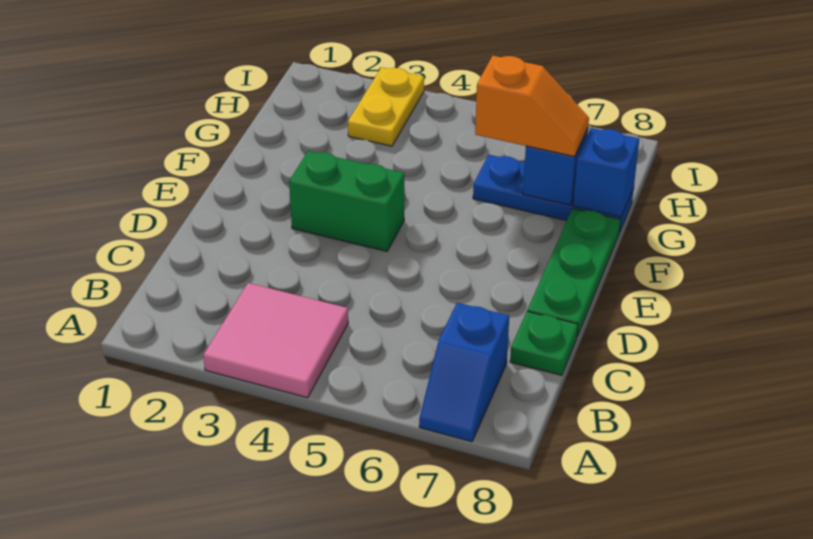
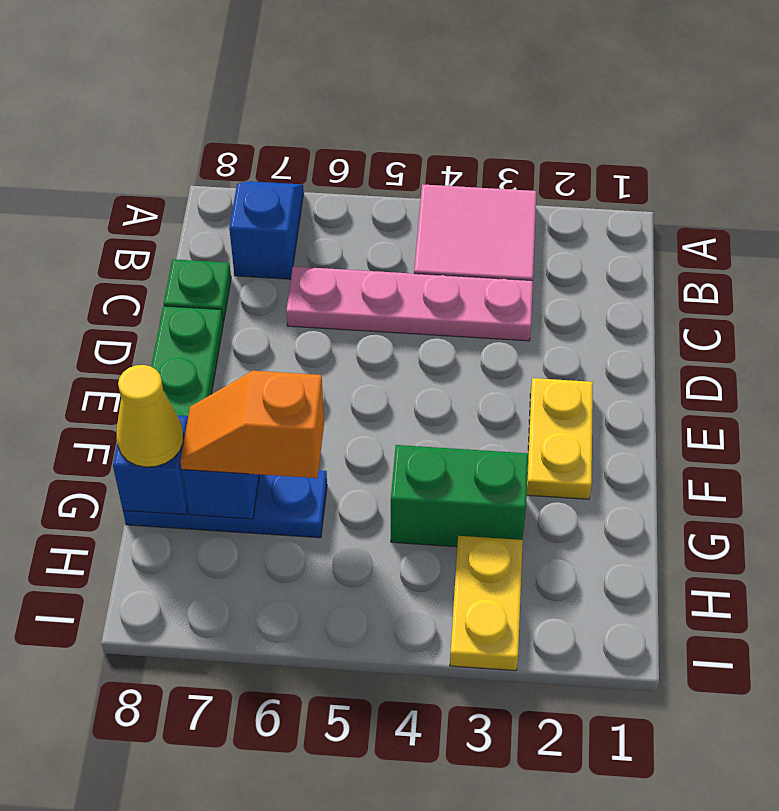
none -> pink 1x4 plate [286,266,533,341]
none -> yellow 1x2 plate [527,378,593,499]
green 1x2 brick [289,151,404,251] -> green 1x2 brick moved to [391,445,528,547]
none -> yellow 1x1 cone [116,365,183,467]

